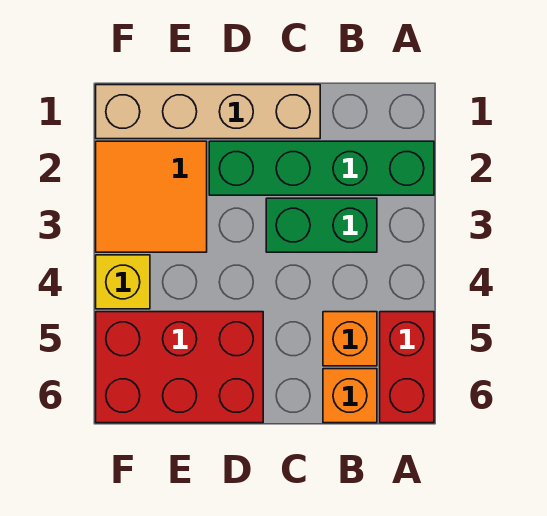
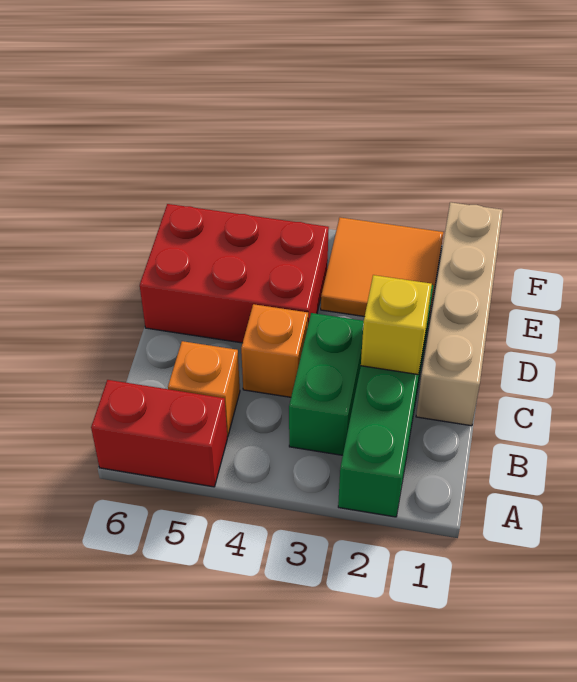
orange 1x1 brick [323,369,377,423] -> orange 1x1 brick moved to [241,304,308,397]
red 2x3 brick [96,312,263,423] -> red 2x3 brick turned to [140,204,329,343]
yellow 1x1 brick [96,255,150,309] -> yellow 1x1 brick moved to [361,275,432,375]

